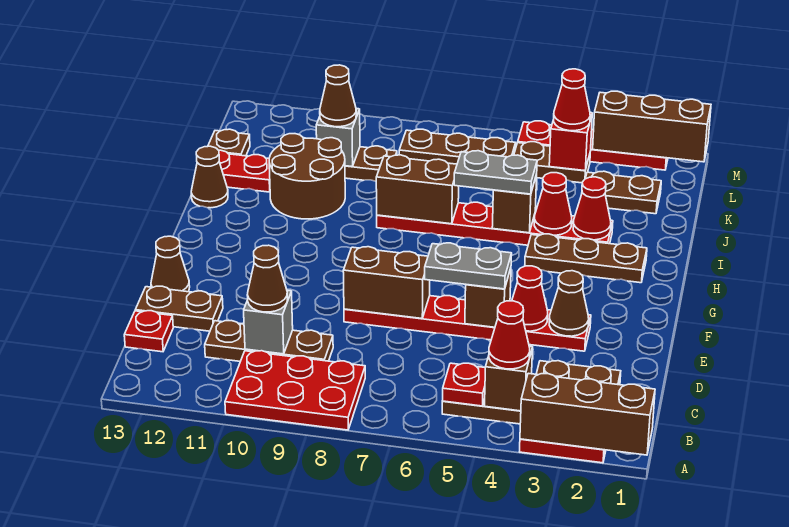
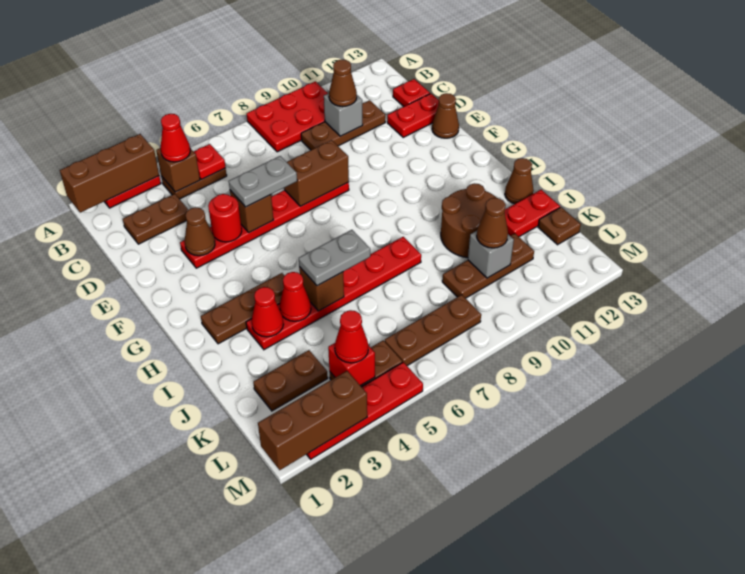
brown 1x2 plate [135,286,223,331] -> red 1x2 plate [387,94,439,137]
red 1x1 cone [512,266,548,331] -> red 1x1 round brick [208,194,242,242]
brown 1x2 brick [376,155,459,224] -> none

